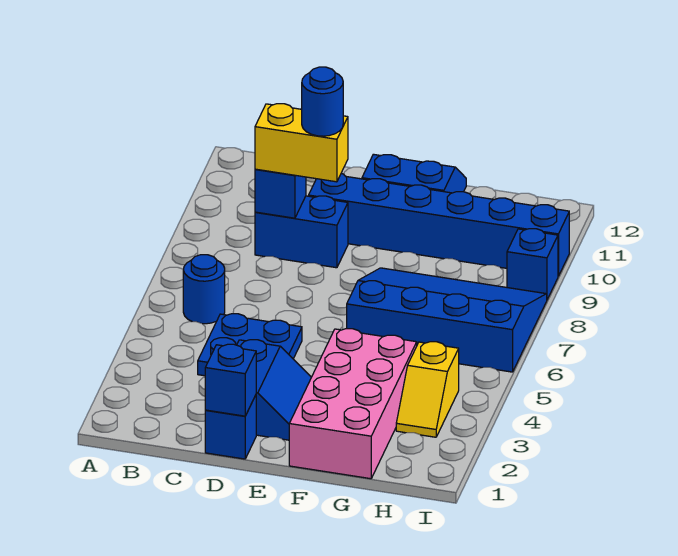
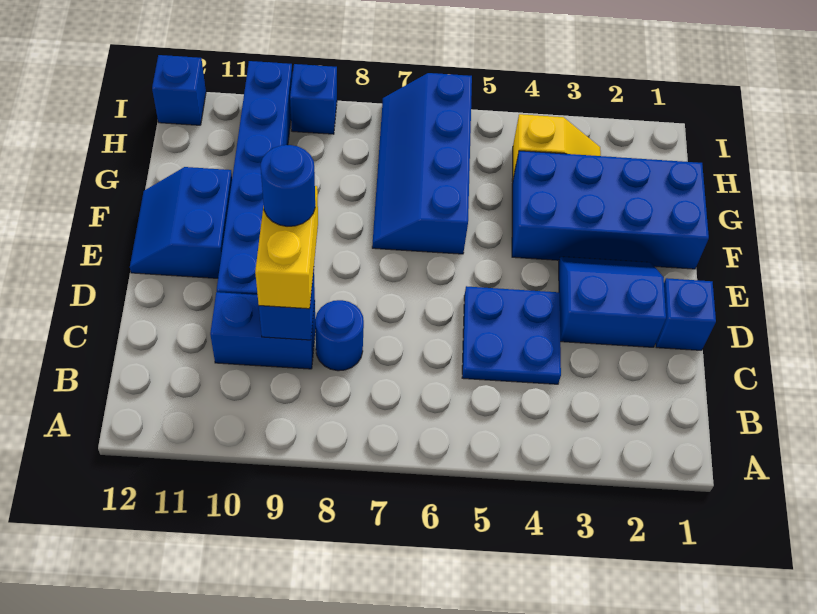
blue 1x1 round brick [183,255,225,324] -> blue 1x1 round brick moved to [315,300,364,371]
blue 1x2 brick [255,196,348,268] -> blue 1x2 brick turned to [210,292,316,369]
blue 1x1 brick [205,344,256,416] -> blue 1x1 brick moved to [152,55,206,125]
pink 2x4 brick [289,329,417,479] -> blue 2x4 brick [512,151,709,269]
blue 3x4 slope [347,268,547,372] -> blue 2x4 slope [372,73,472,254]

